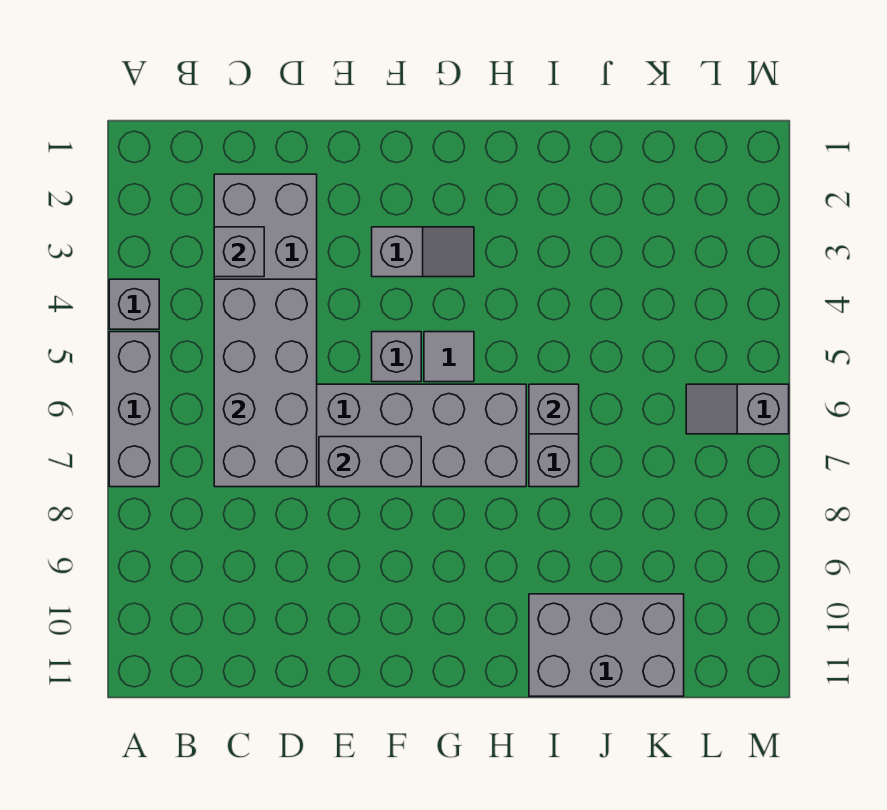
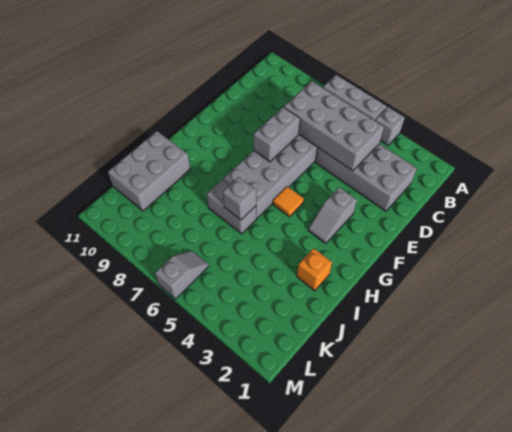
grey 1x1 brick [214,227,264,277] -> none
grey 1x1 brick [372,332,421,382] -> none
grey 1x1 tile [424,332,474,382] -> orange 1x1 tile [273,187,304,217]
none -> orange 1x1 brick [297,248,332,291]

